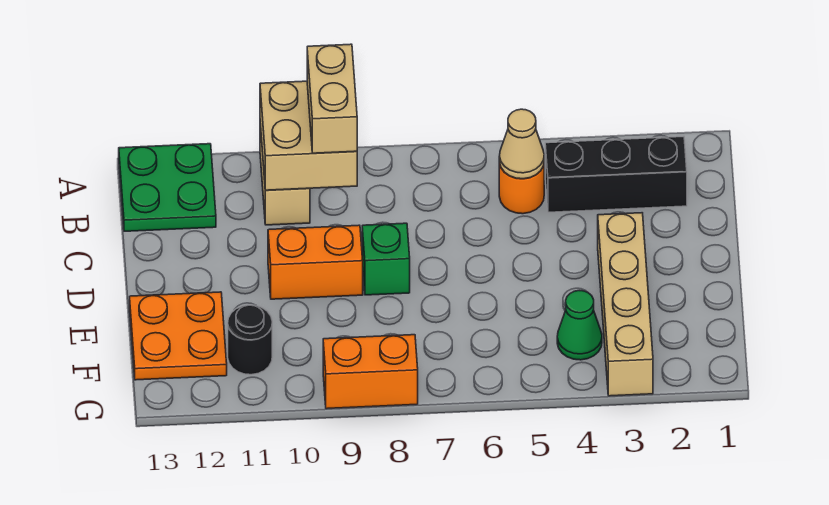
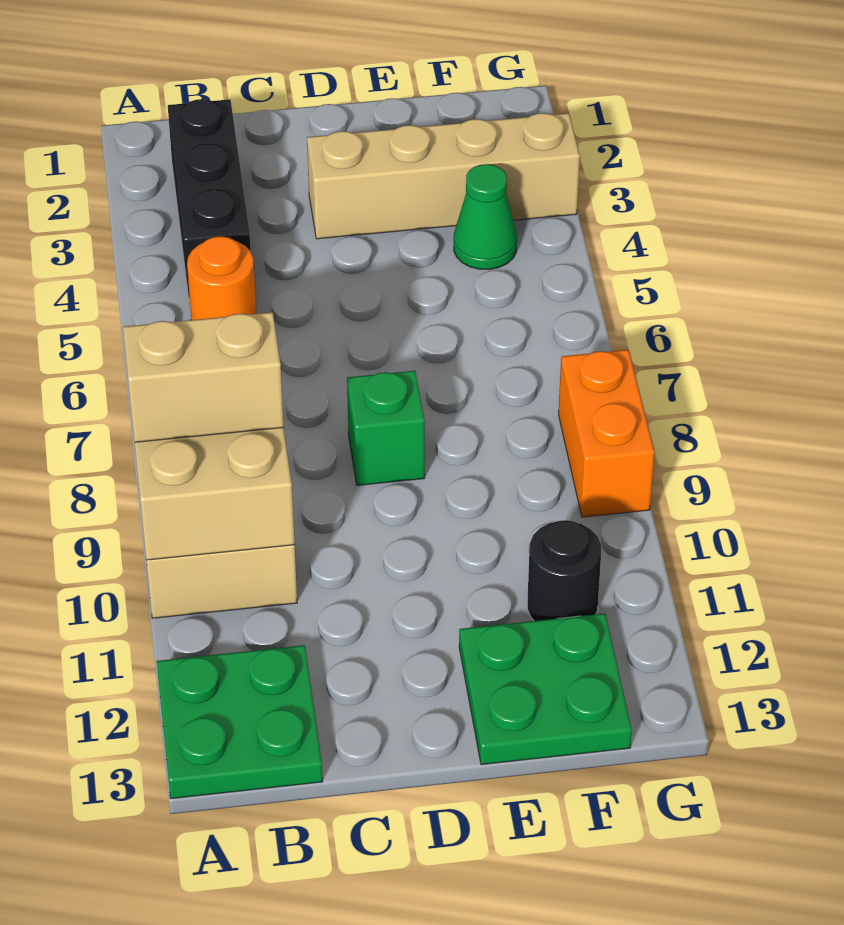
tan 1x1 cone [499,109,544,179] -> none
orange 1x2 brick [268,225,363,299] -> none
orange 2x2 plate [130,292,227,380] -> green 2x2 plate [459,614,632,765]

